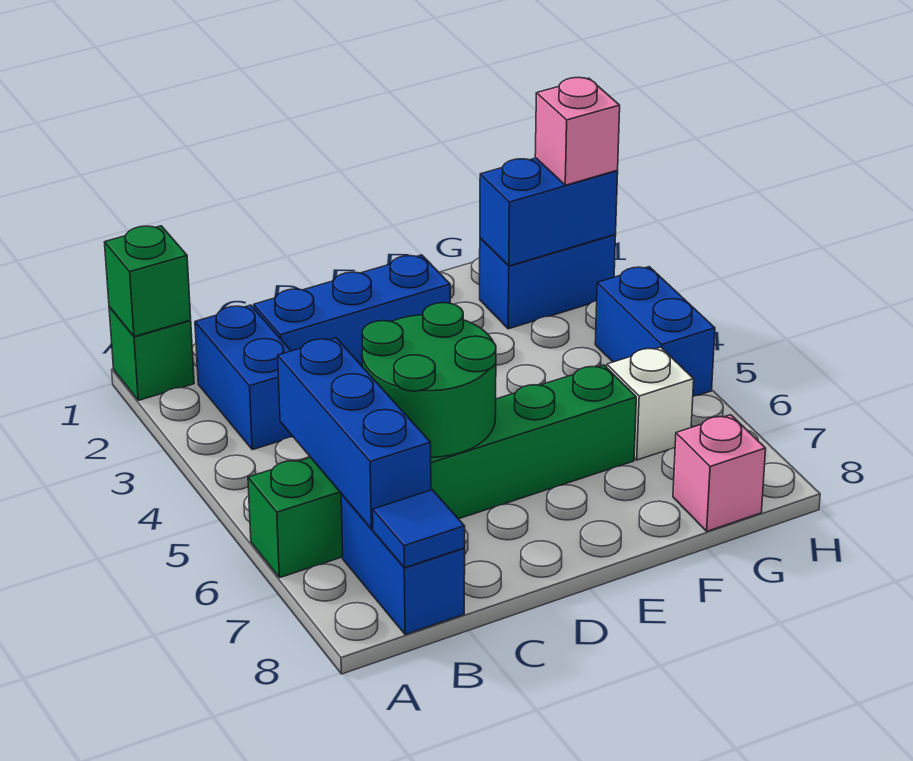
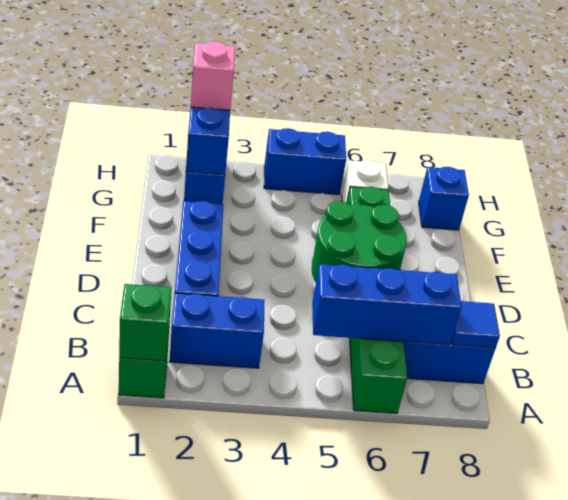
pink 1x1 brick [673,415,766,531] -> blue 1x1 brick [419,167,469,230]

